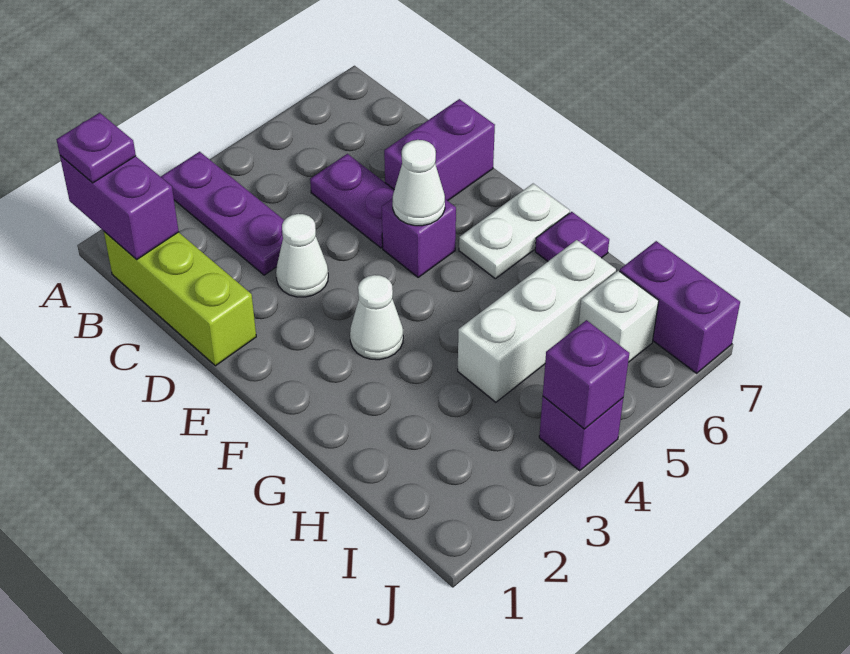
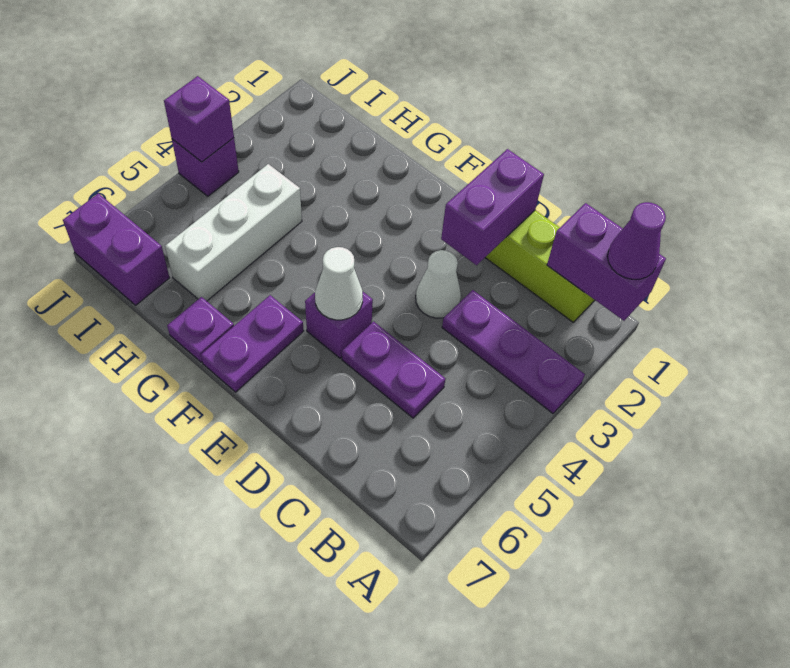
purple 1x1 plate [56,113,136,183] -> purple 1x1 cone [608,202,666,279]
purple 1x2 brick [384,99,495,201] -> purple 1x2 brick moved to [441,149,544,265]
white 1x1 cone [350,275,403,360] -> none
white 1x2 plate [459,184,570,279] -> purple 1x2 plate [201,295,304,392]
white 1x1 brick [578,271,659,362] -> none

